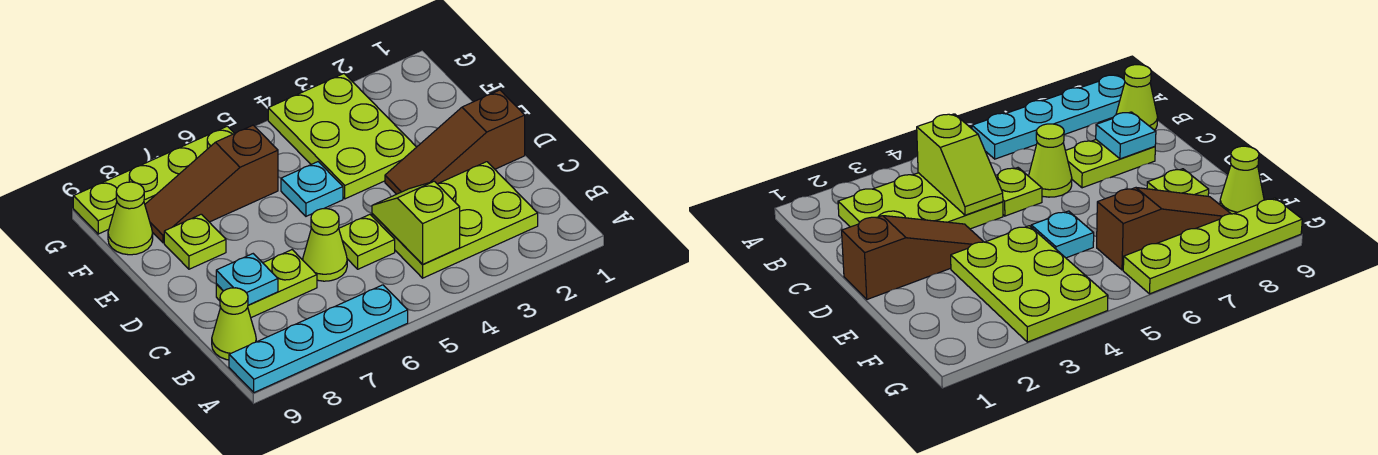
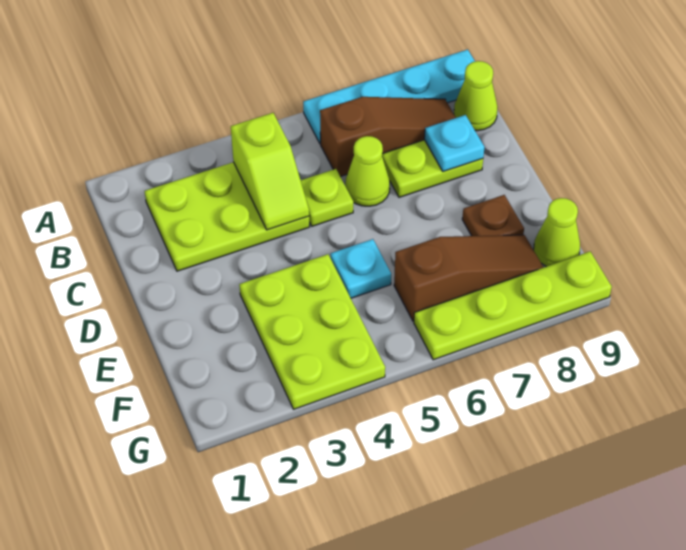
brown 1x3 slope [385,90,525,194] -> brown 1x3 slope moved to [320,97,456,177]
lime 1x1 plate [164,214,226,269] -> brown 1x1 plate [462,195,524,236]

